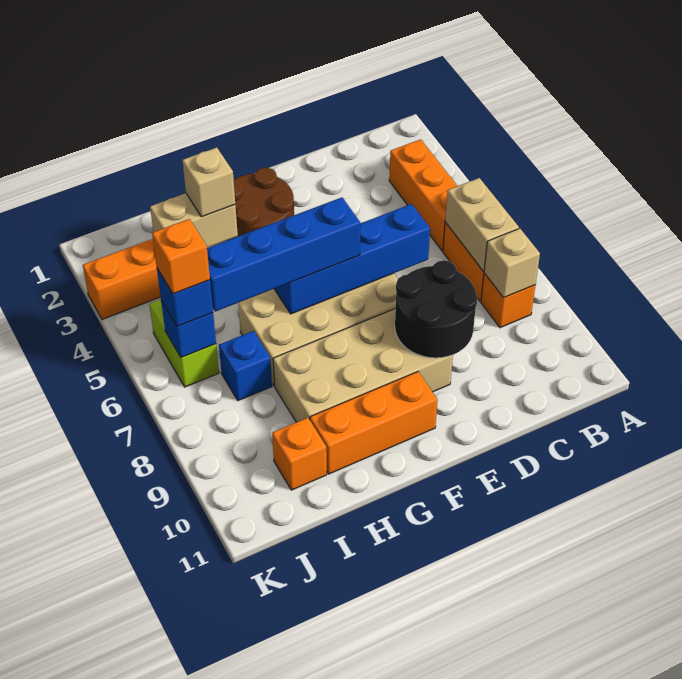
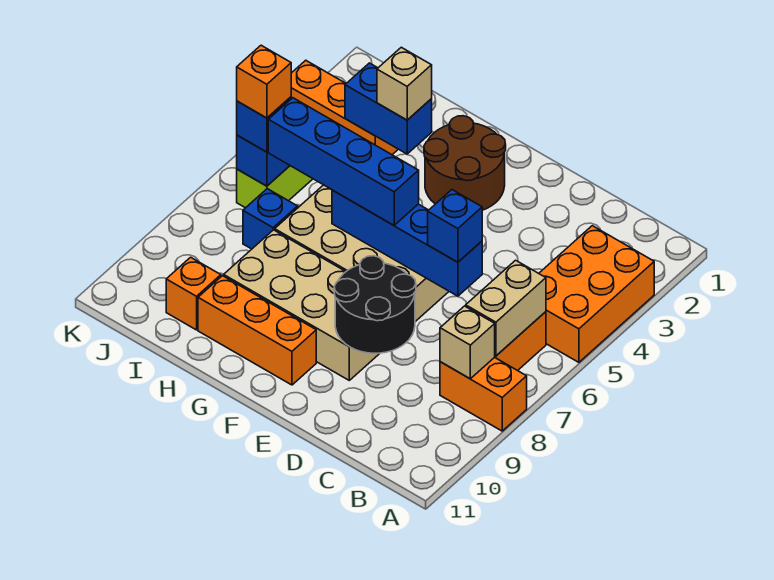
orange 1x3 brick [389,139,457,251] -> orange 2x3 brick [539,226,654,362]
orange 1x1 brick [481,273,535,328] -> orange 1x2 brick [440,357,527,431]
none -> blue 1x1 brick [428,190,482,262]
tan 1x2 brick [150,193,238,248] -> blue 1x2 brick [345,63,432,154]

